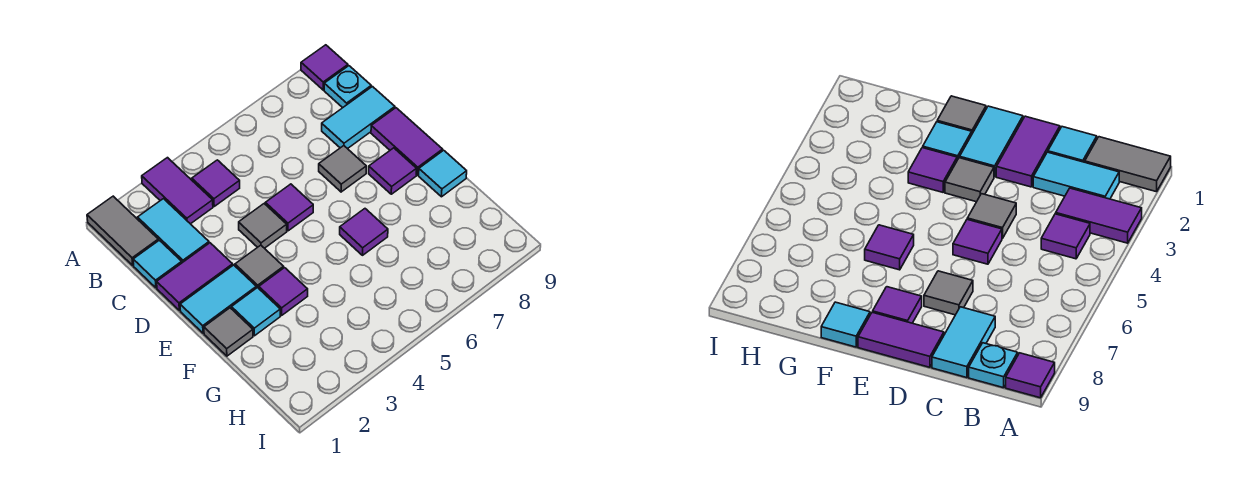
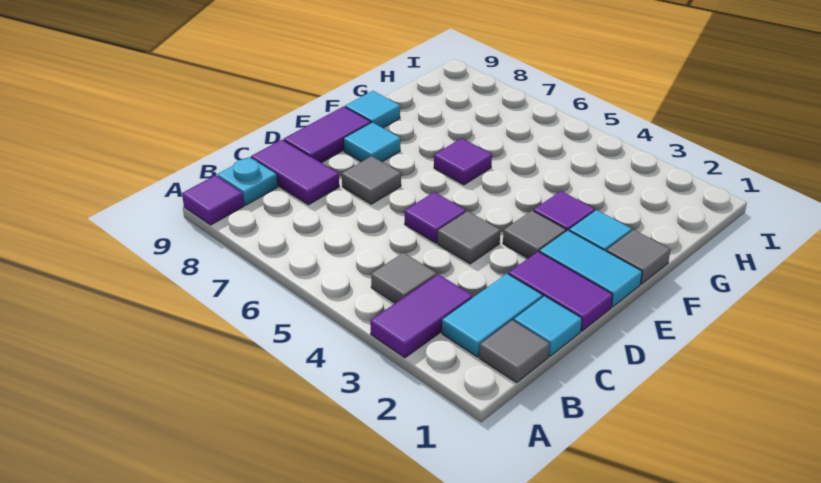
grey 1x2 tile [87,196,158,265] -> grey 1x1 tile [479,320,550,383]
purple 1x1 tile [192,160,240,206] -> grey 1x1 tile [371,253,437,303]
cyan 1x2 tile [322,87,395,149] -> purple 1x2 tile [251,140,339,205]
purple 1x1 tile [369,148,416,194] -> cyan 1x1 tile [343,122,400,162]

